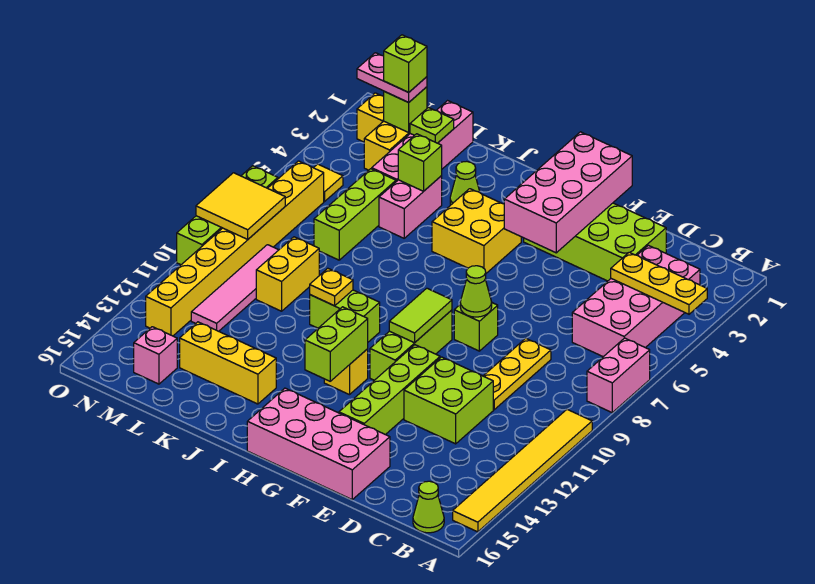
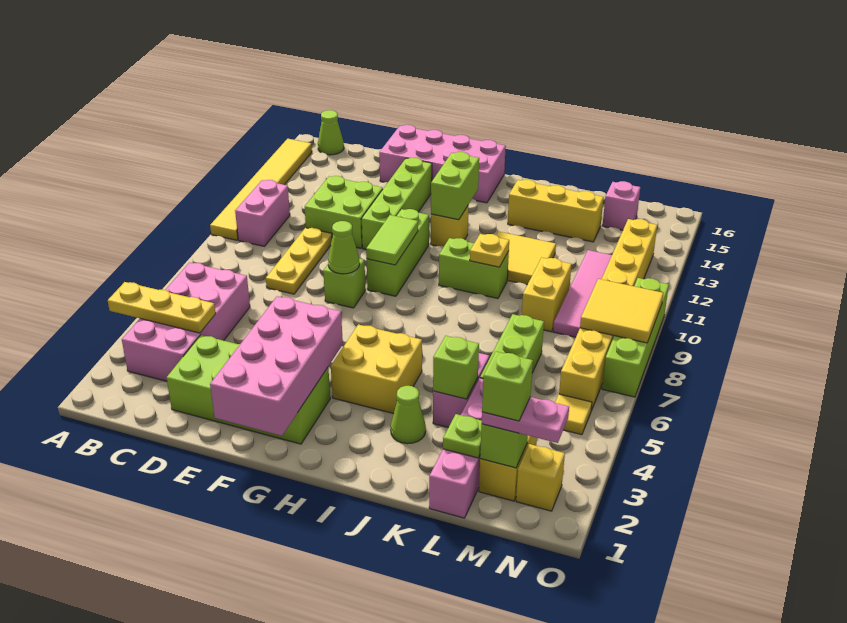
pink 1x2 brick [587,338,650,412] -> pink 1x2 brick moved to [235,180,290,246]
none -> yellow 2x2 tile [496,232,556,285]

